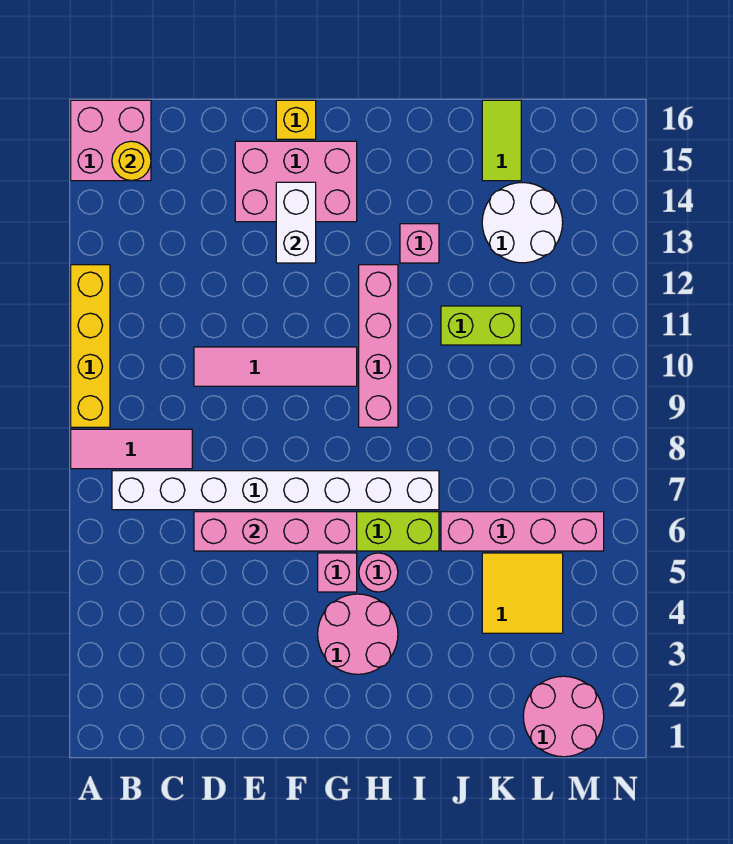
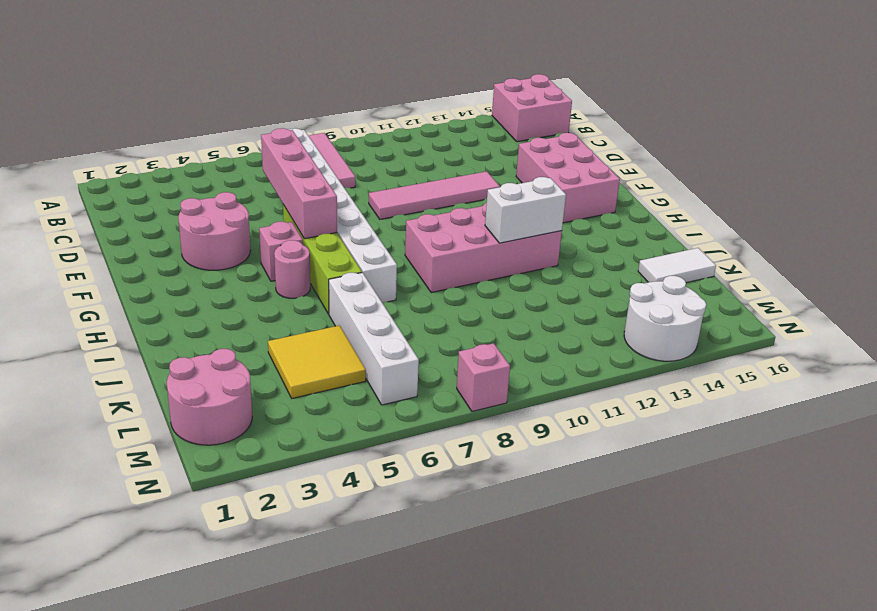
yellow 1x4 brick [71,265,110,427] -> none
yellow 1x1 round brick [112,141,151,181] -> none
pink 1x4 tile [194,347,357,386] -> pink 1x4 tile turned to [369,171,500,219]
white 1x2 brick [276,182,316,263] -> white 1x2 brick moved to [485,177,566,243]
yellow 1x1 brick [276,100,316,139] -> none
pink 2x2 round brick [318,594,398,674] -> pink 2x2 round brick moved to [178,192,250,270]
pink 1x4 brick [359,265,398,427] -> pink 2x4 brick [405,203,562,293]
pink 1x1 brick [400,224,439,263] -> pink 1x1 brick moved to [457,343,510,412]
pink 1x4 brick [441,512,604,551] -> white 1x4 brick [329,273,419,405]
lime 1x2 brick [441,306,521,345] -> none
white 2x2 round brick [482,183,563,263] -> white 2x2 round brick moved to [624,276,706,361]
lime 1x2 tile [482,100,521,181] -> white 1x2 tile [638,248,716,283]

